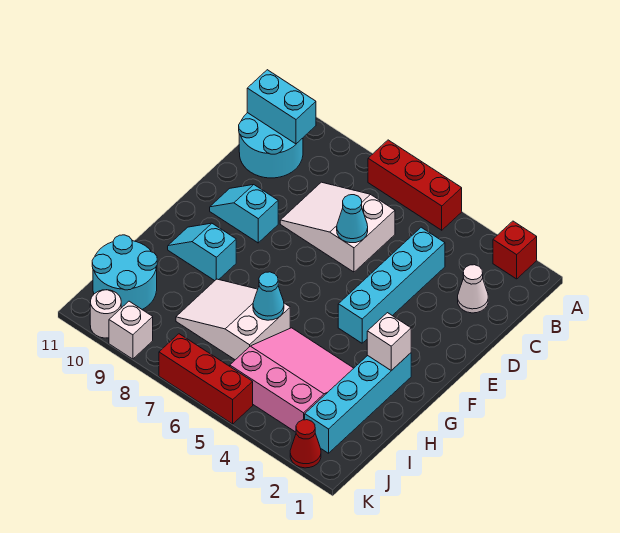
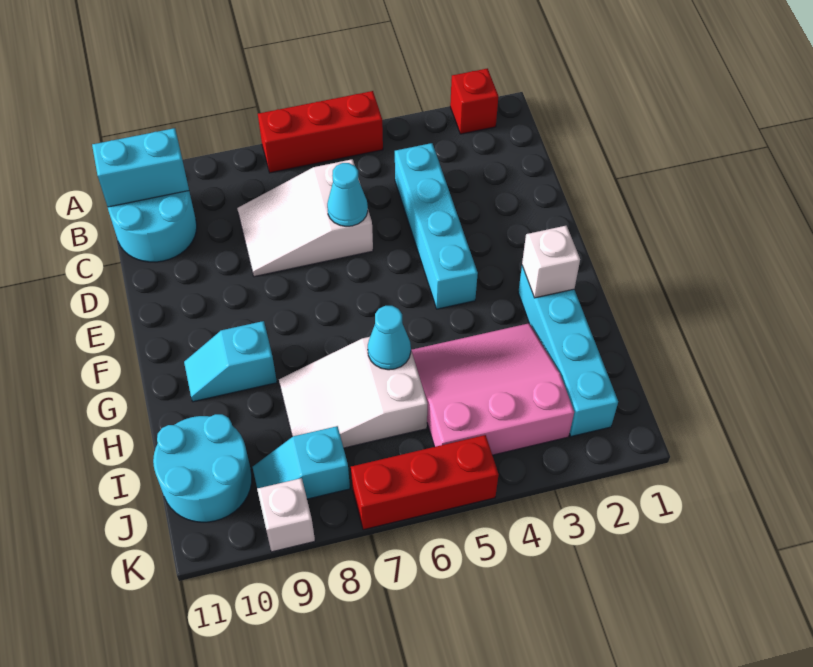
white 1x1 cone [458,265,488,313] -> none
cyan 1x2 slope [210,185,278,243] -> cyan 1x2 slope moved to [253,426,350,499]
red 1x1 cone [290,420,321,468] -> none
white 1x1 round brick [90,290,121,338] -> none

